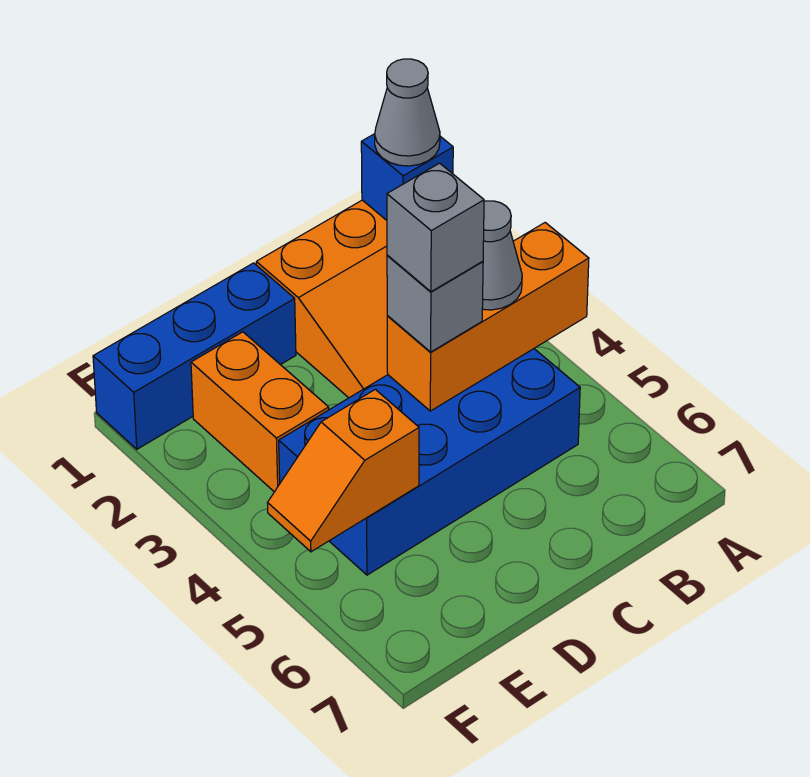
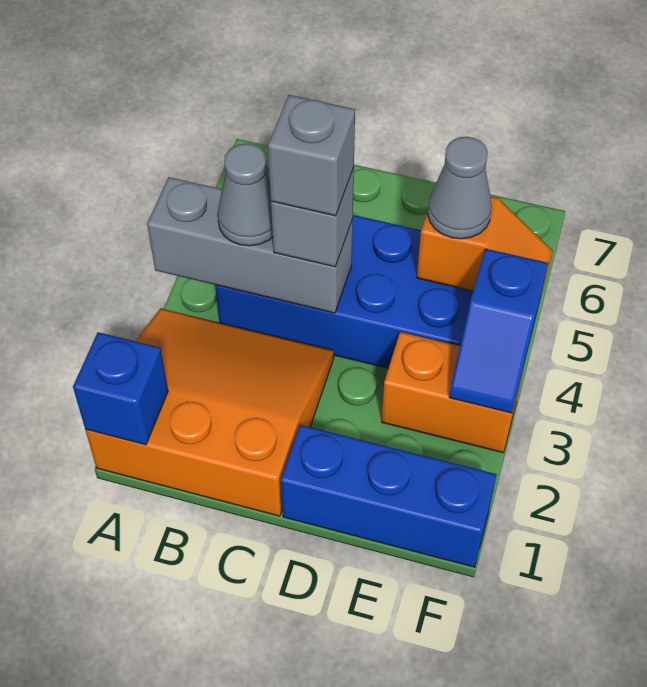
grey 1x1 cone [375,59,440,166] -> grey 1x1 cone moved to [428,137,492,239]
orange 1x3 brick [387,223,589,411] -> grey 1x3 brick [147,177,353,313]
orange 1x2 brick [191,332,329,492] -> orange 1x2 brick turned to [382,332,524,453]
none -> blue 1x2 slope [449,249,548,413]

